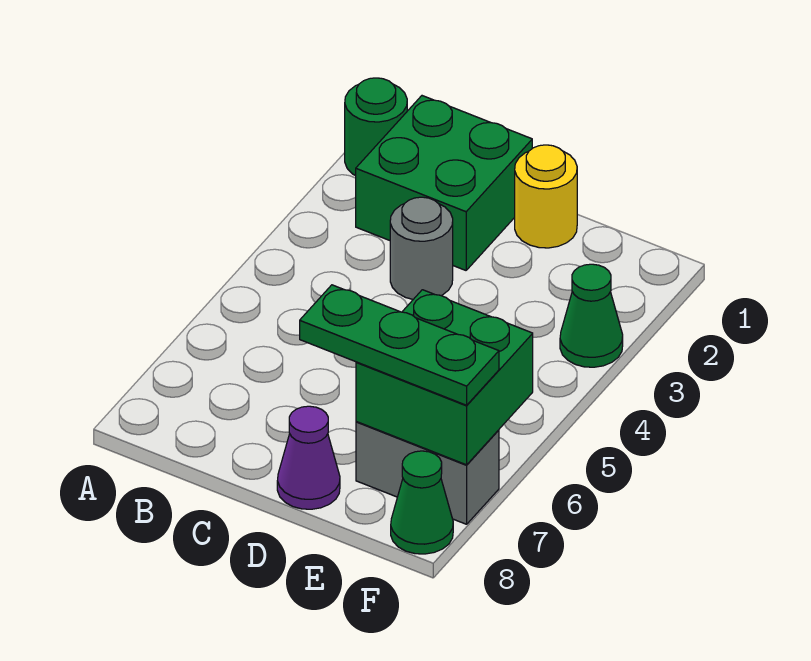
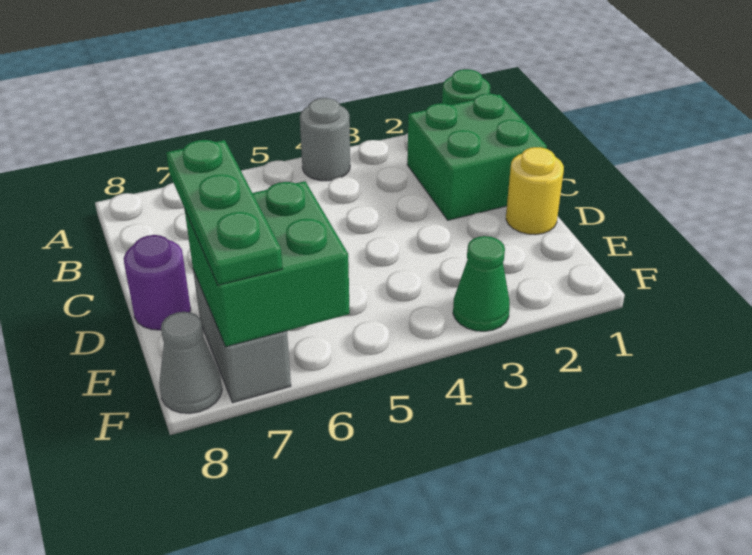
grey 1x1 round brick [390,197,453,299] -> grey 1x1 round brick moved to [300,98,350,181]
purple 1x1 cone [277,406,340,509] -> purple 1x1 round brick [124,235,191,330]
green 1x1 cone [391,451,453,554] -> grey 1x1 cone [159,312,222,413]

